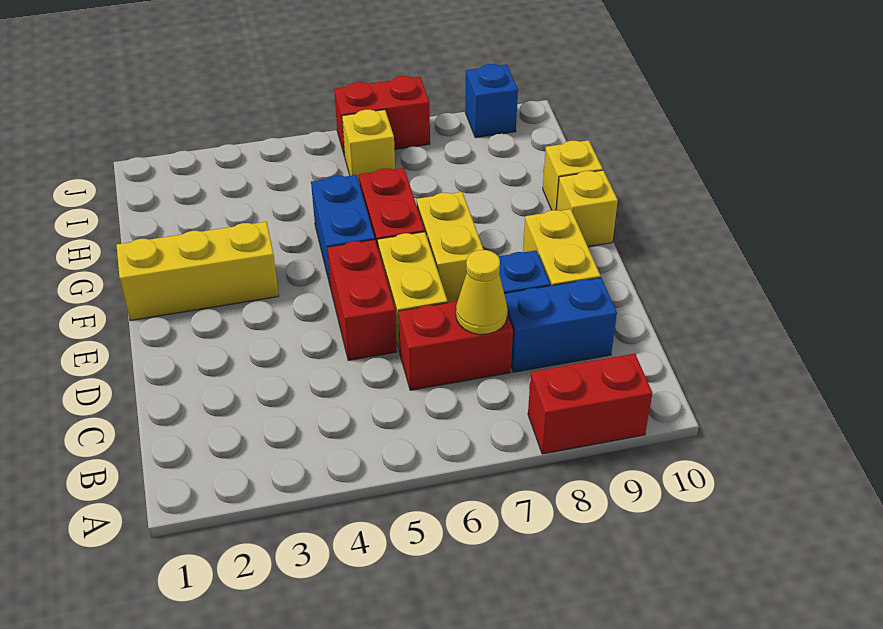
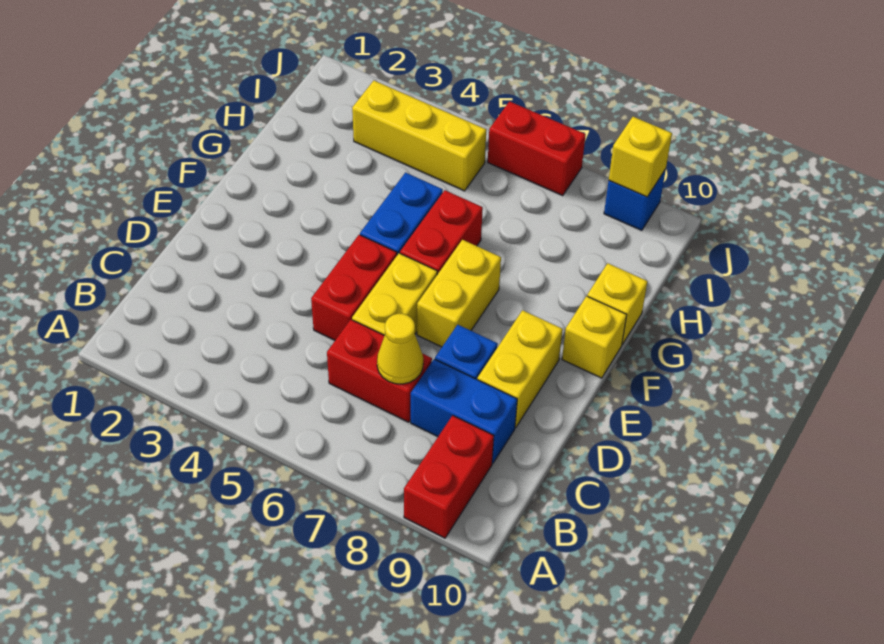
red 1x2 brick [528,354,652,454] -> red 1x2 brick turned to [404,415,494,538]
yellow 1x3 brick [117,222,279,321] -> yellow 1x3 brick moved to [352,81,486,191]
yellow 1x1 brick [342,110,395,181] -> yellow 1x1 brick moved to [609,117,672,197]

